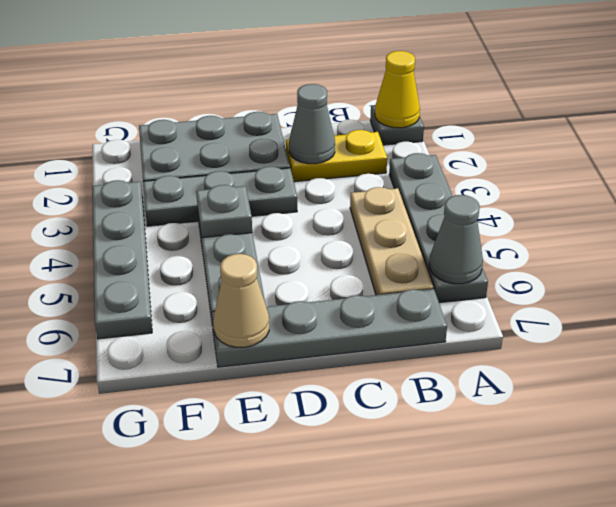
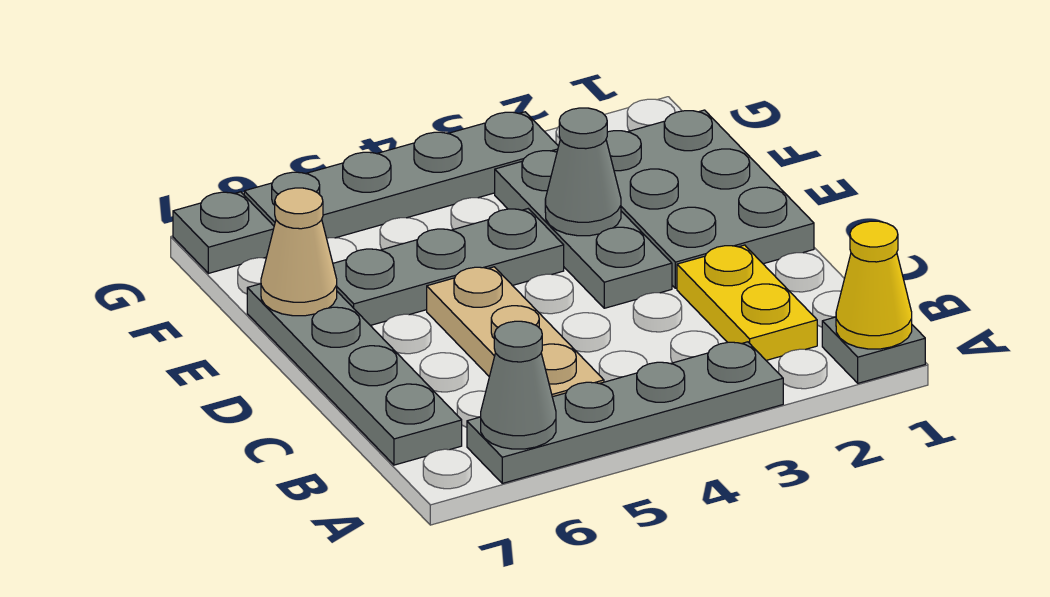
tan 1x3 plate [350,187,433,295] -> tan 1x3 plate turned to [427,267,604,397]
grey 1x1 cone [289,84,335,164] -> grey 1x1 cone moved to [545,108,621,236]
grey 1x1 plate [196,185,252,238] -> grey 1x1 plate moved to [173,192,274,273]

